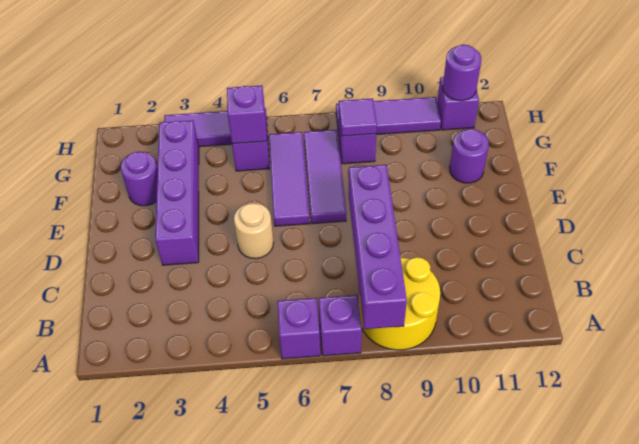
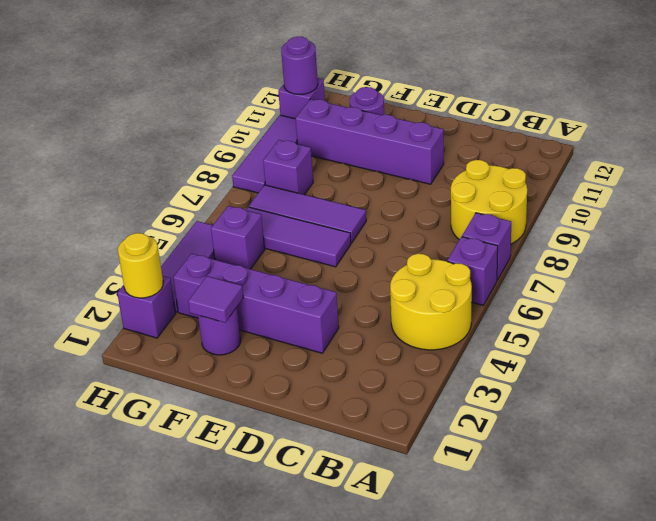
none -> yellow 2x2 round brick [390,254,472,350]
purple 1x4 brick [349,165,407,329] -> purple 1x4 brick moved to [295,99,444,184]
tan 1x1 round brick [234,203,274,259] -> none
purple 1x1 brick [227,85,267,144] -> purple 1x1 brick moved to [117,276,176,338]
purple 1x1 tile [339,98,377,136] -> purple 1x1 tile moved to [188,276,243,323]
none -> yellow 1x1 round brick [118,233,163,298]

